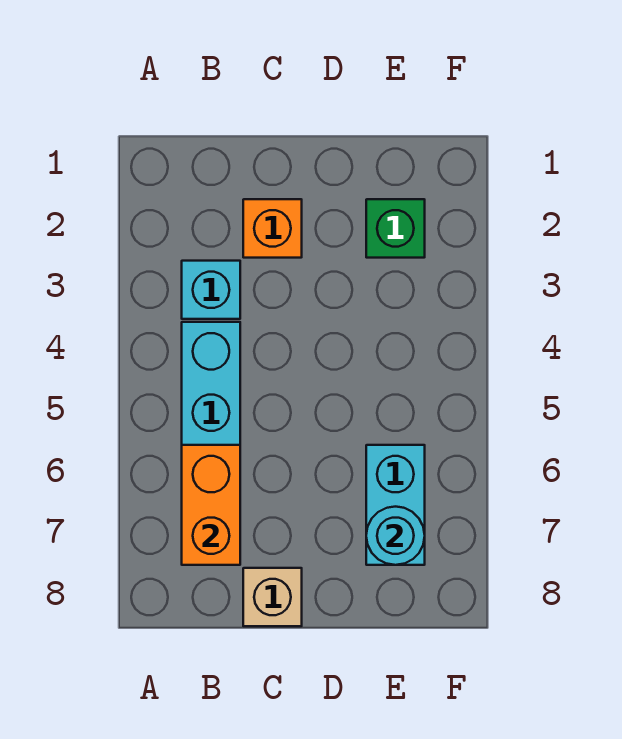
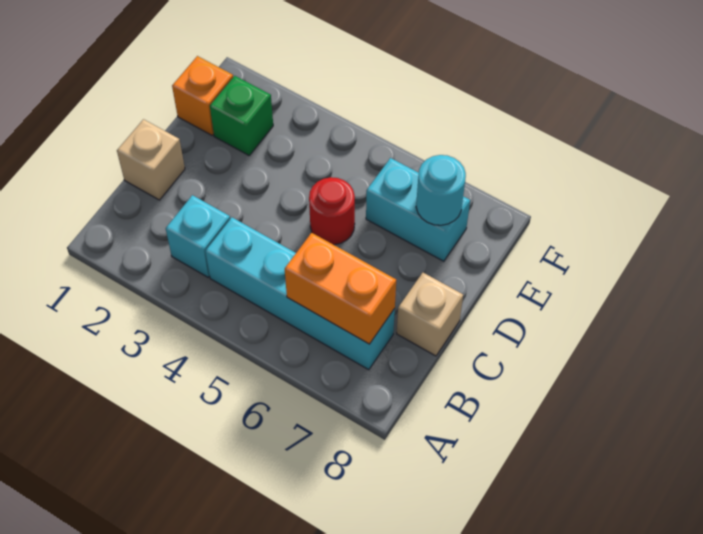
none -> tan 1x1 brick [117,119,185,200]
orange 1x1 brick [243,199,302,258] -> orange 1x1 brick moved to [172,56,233,135]
none -> red 1x1 round brick [309,177,355,245]

